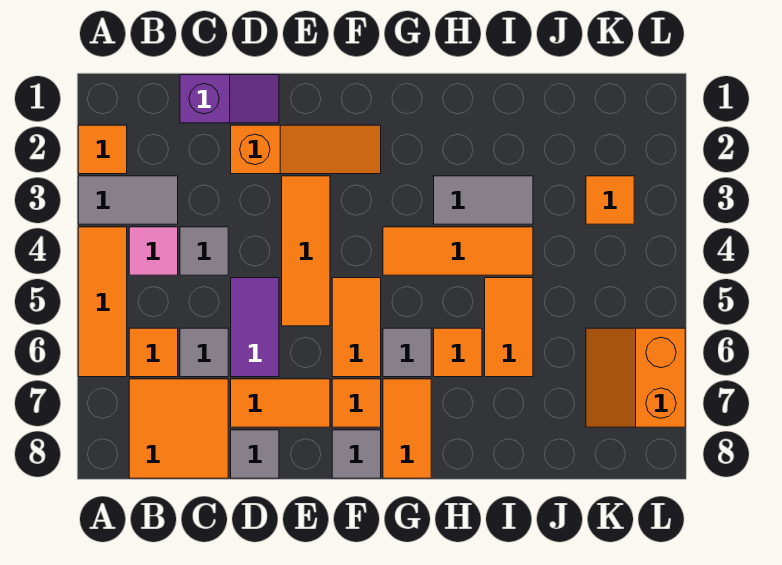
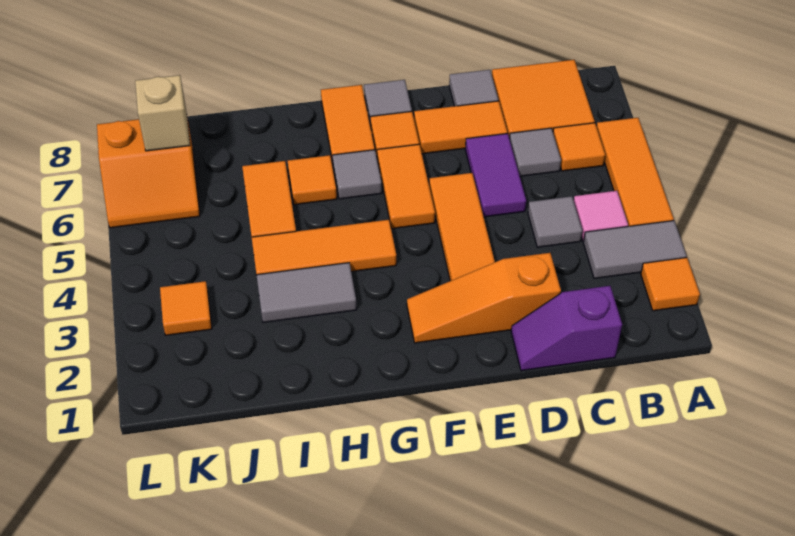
orange 2x2 slope [586,328,685,427] -> orange 2x2 slope turned to [97,118,200,228]
none -> tan 1x1 brick [135,75,190,151]

